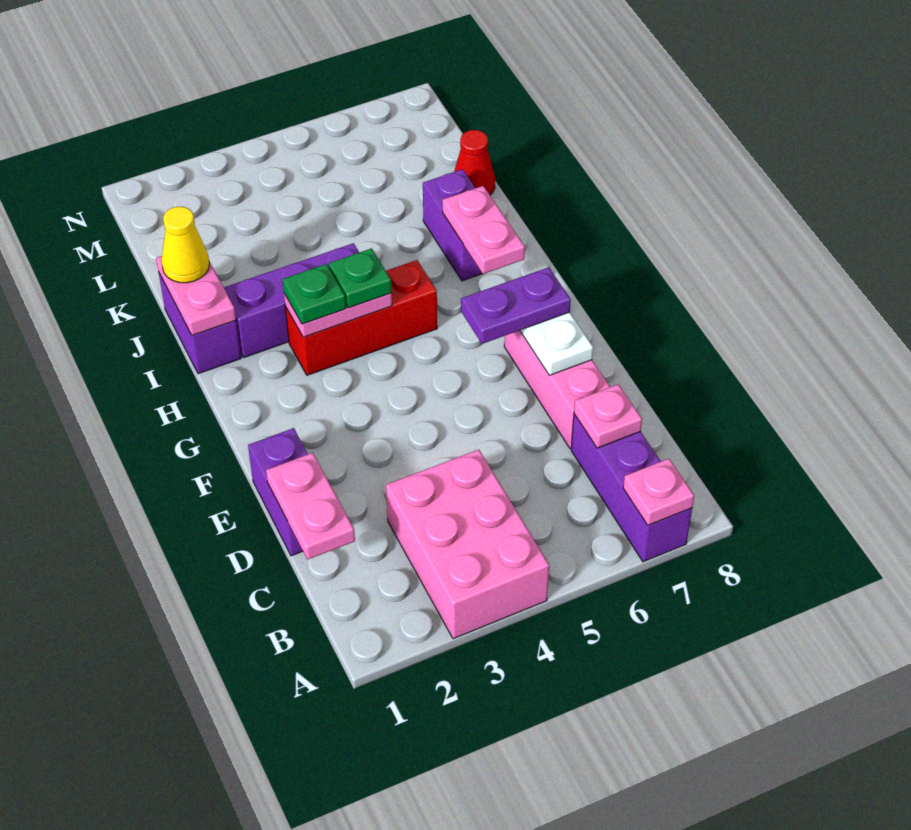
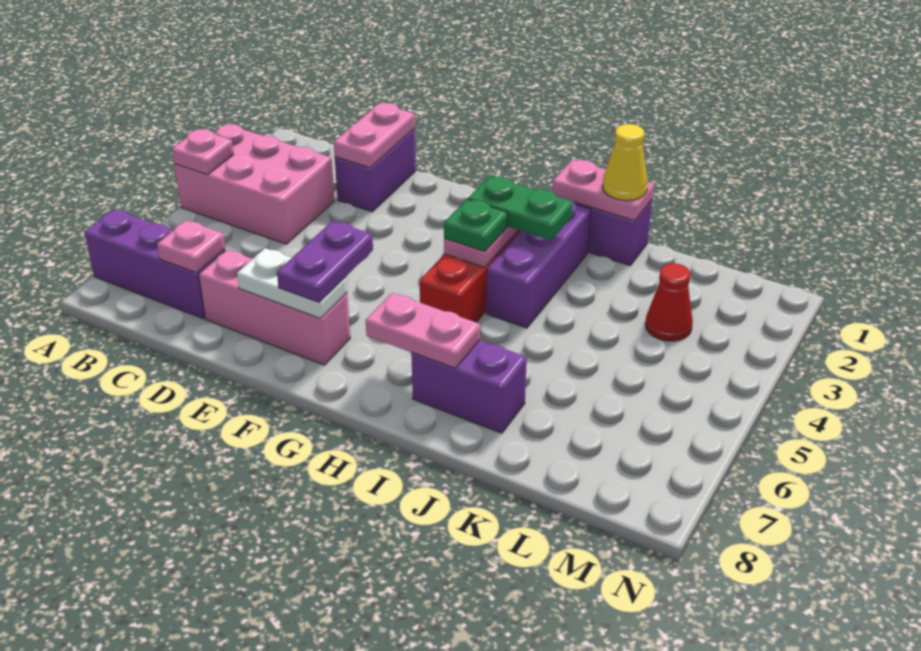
pink 1x1 plate [623,459,694,525] -> pink 1x1 plate moved to [172,129,234,175]
pink 1x2 plate [266,453,355,560] -> pink 1x2 plate turned to [334,103,415,168]
purple 1x2 brick [248,428,308,556] -> purple 1x2 brick turned to [335,129,416,212]
green 1x1 plate [283,264,346,324] -> green 1x2 plate [468,176,573,240]
red 1x1 cone [454,130,495,195] -> red 1x1 cone moved to [645,263,693,341]

